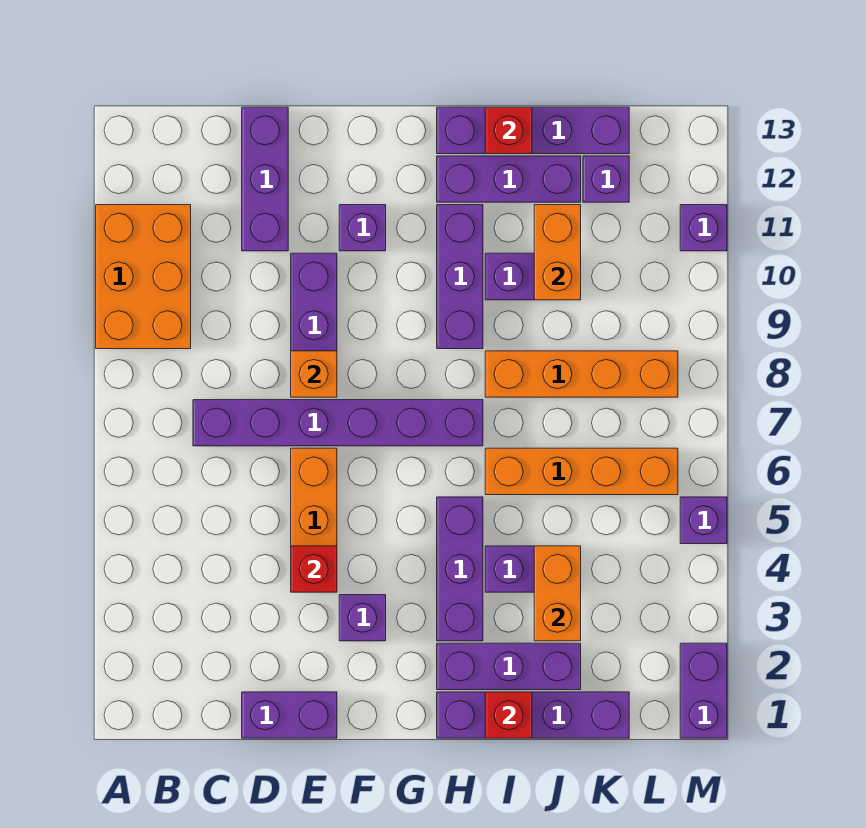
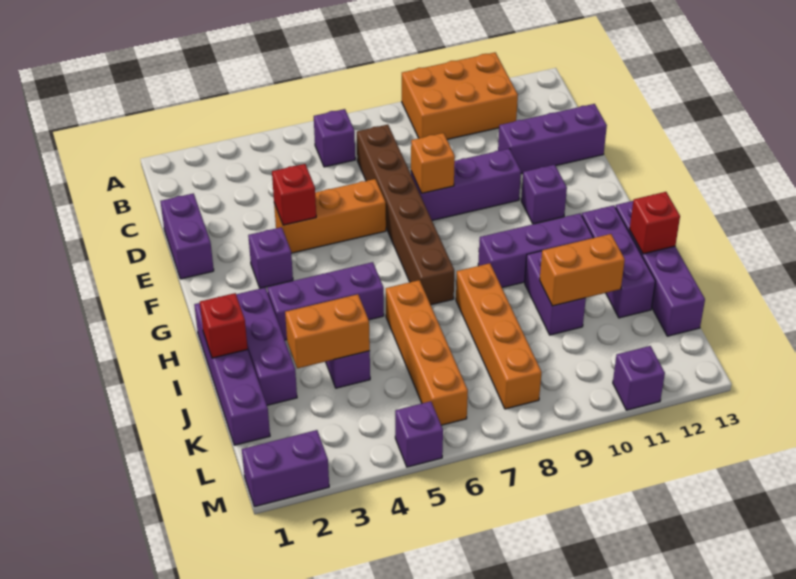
purple 1x6 brick [193,400,483,446] -> brown 1x6 brick [357,125,454,305]
purple 1x1 brick [583,156,629,202] -> purple 1x1 brick moved to [314,109,355,167]

